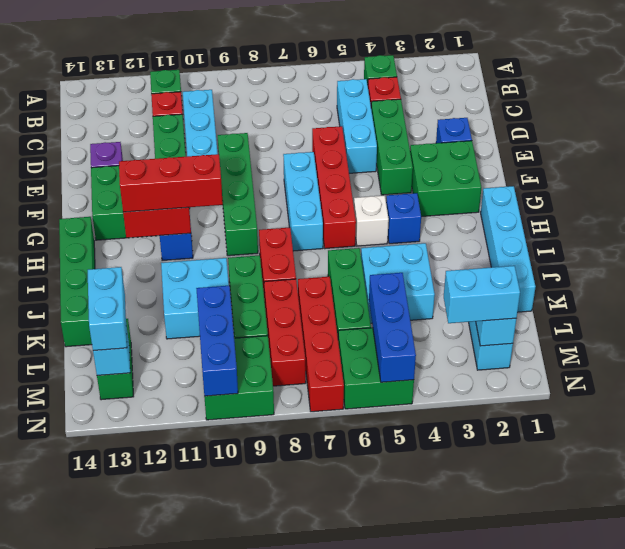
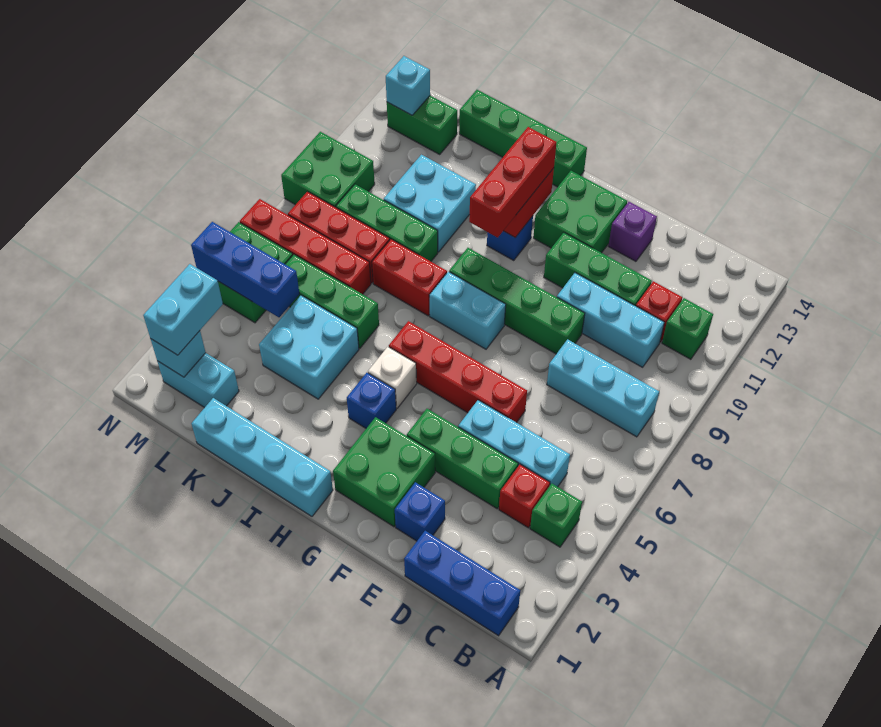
cyan 1x3 brick [283,152,323,251] -> cyan 1x3 brick moved to [547,339,659,437]
blue 1x3 brick [196,286,238,396] -> blue 1x3 brick moved to [404,531,520,636]
cyan 1x2 brick [88,267,127,351] -> cyan 1x2 brick moved to [429,272,506,349]

